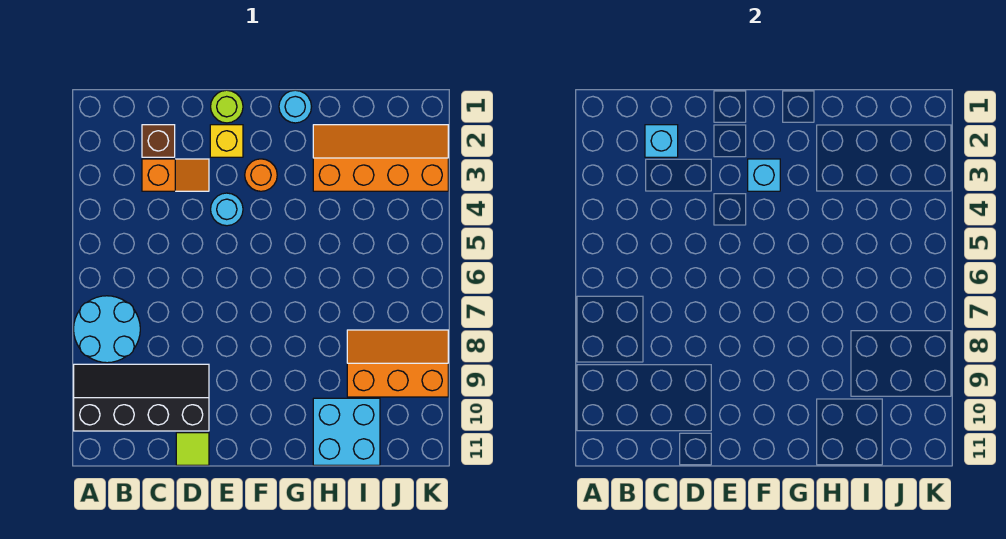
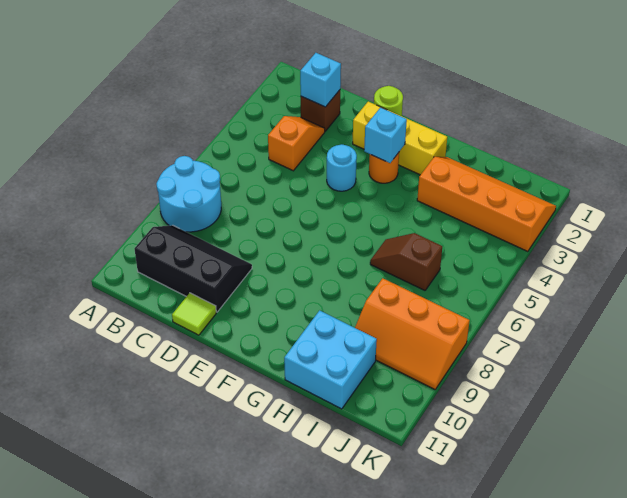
black 2x4 slope [74,364,209,431] -> black 2x3 slope [135,225,252,312]
orange 1x2 slope [142,159,209,191] -> orange 1x2 slope turned to [268,116,325,171]
yellow 1x1 brick [210,125,243,157] -> yellow 1x3 brick [353,102,447,175]
cyan 1x1 round brick [279,90,312,123] -> none
none -> brown 1x2 slope [370,233,442,290]
orange 2x3 slope [347,330,448,397] -> orange 2x3 slope turned to [355,278,470,389]

